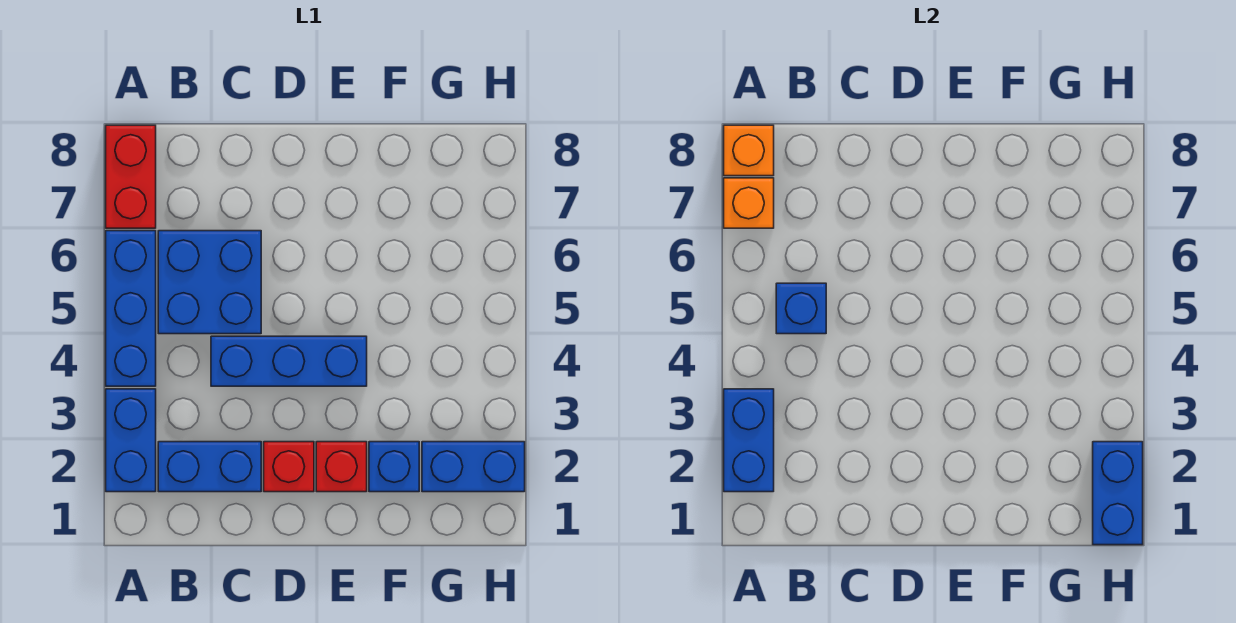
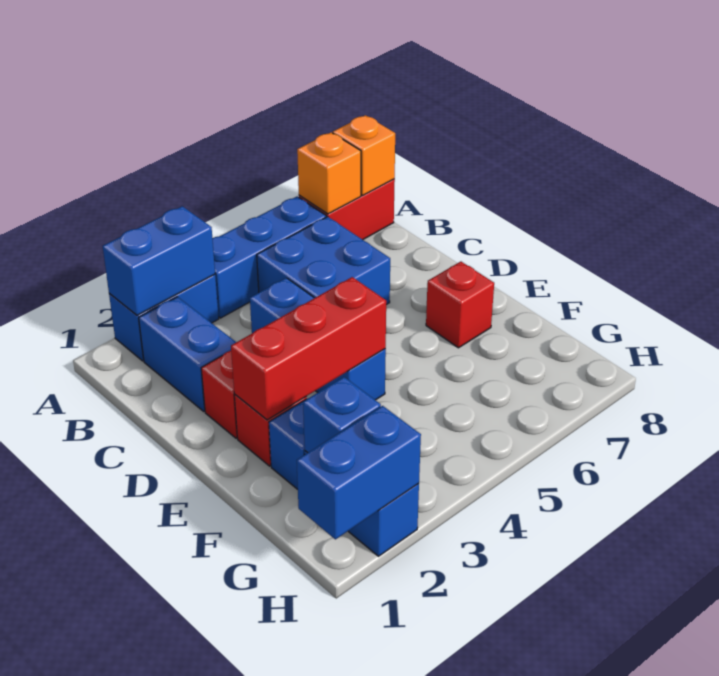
blue 1x1 brick [776,283,826,334] -> blue 1x1 brick moved to [303,377,381,453]
none -> red 1x3 brick [231,277,386,420]
none -> red 1x1 brick [426,262,494,348]

